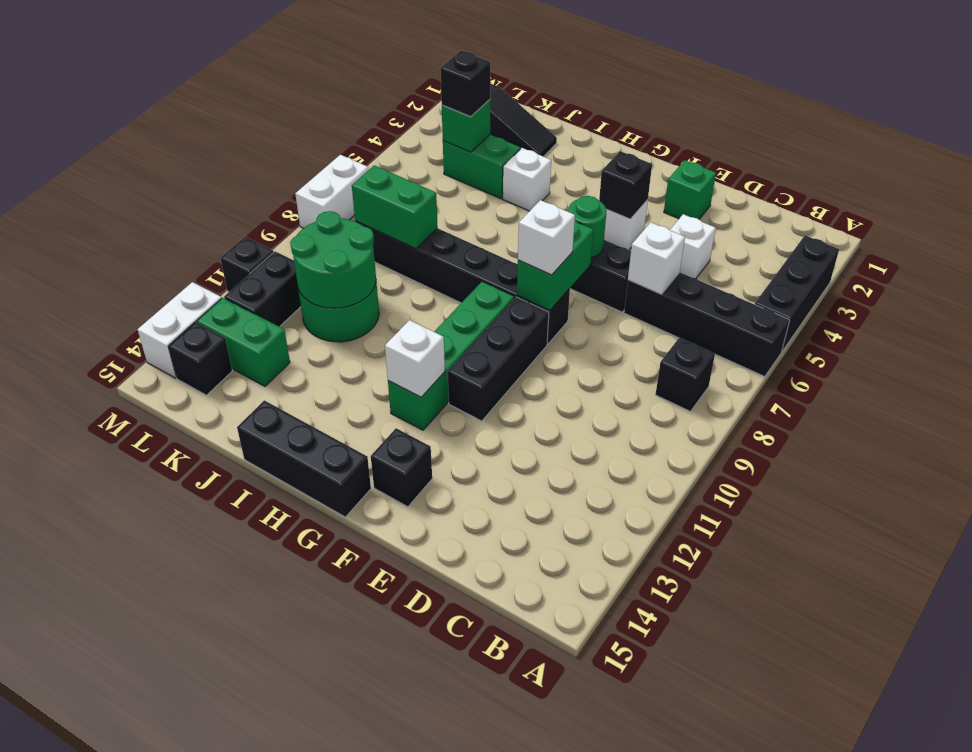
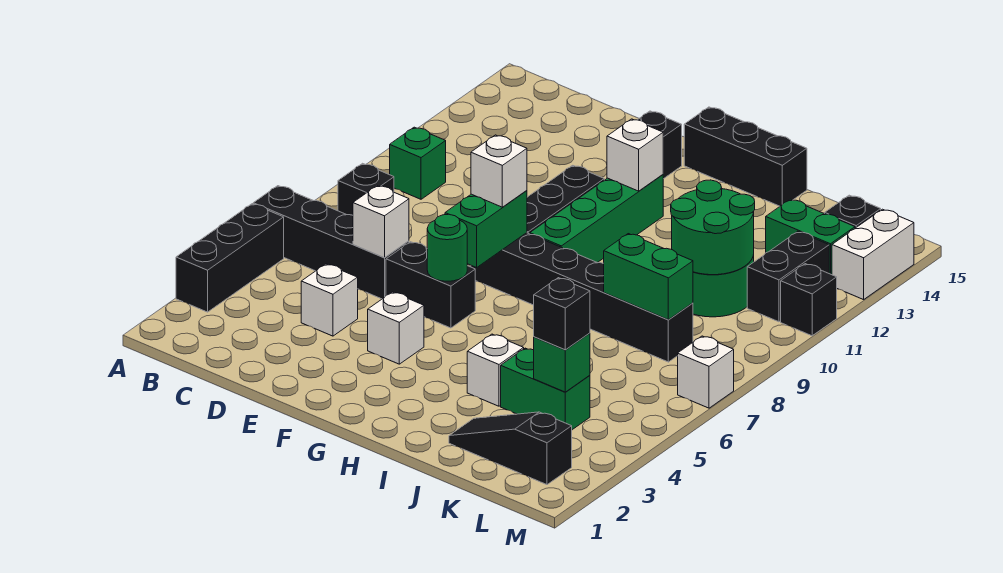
green 1x1 brick [664,160,716,219] -> green 1x1 brick moved to [390,127,446,199]
black 1x1 brick [599,151,652,219] -> none
white 1x2 brick [295,155,368,228] -> white 1x1 brick [678,336,734,408]

